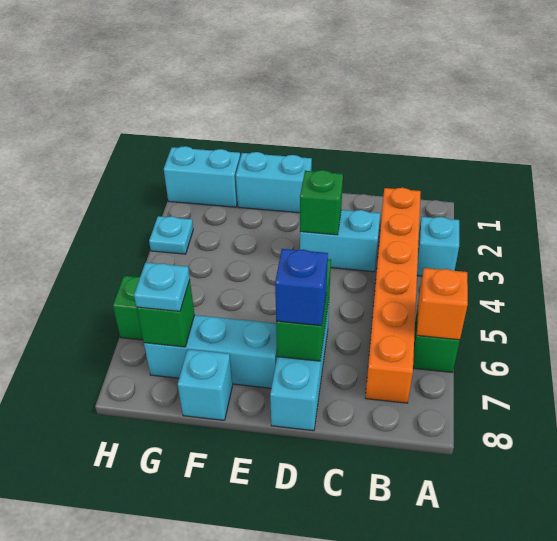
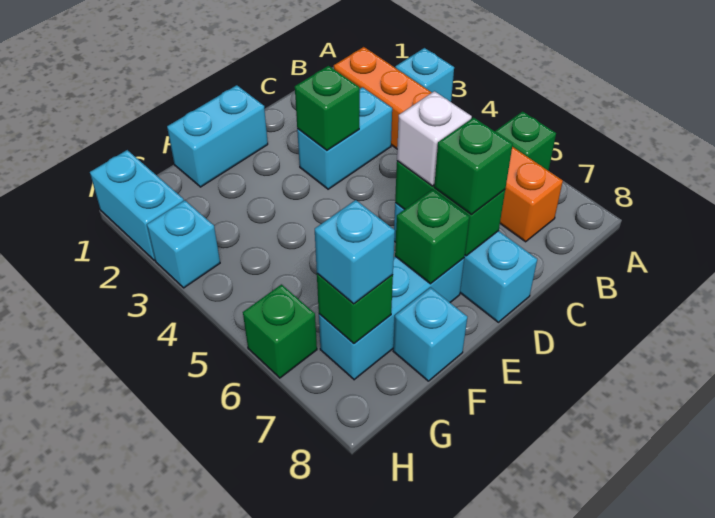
orange 1x1 brick [417,268,468,340] -> none
none -> white 1x1 brick [397,91,472,186]
blue 1x1 brick [275,249,328,326] -> green 1x1 brick [434,117,513,214]
none -> green 1x1 brick [395,189,470,284]
cyan 1x2 brick [164,146,240,207] -> cyan 1x2 brick turned to [90,150,184,260]
cyan 1x1 plate [134,263,190,311] -> cyan 1x1 brick [315,200,395,304]
cyan 1x1 plate [149,216,193,254] -> cyan 1x1 brick [147,200,220,288]

